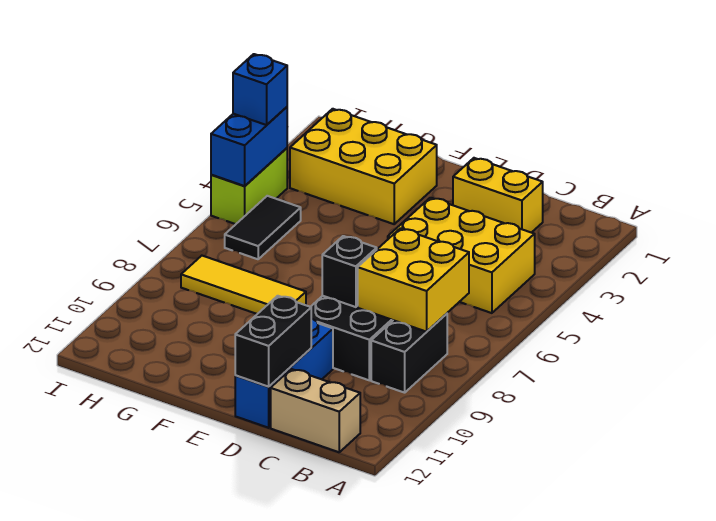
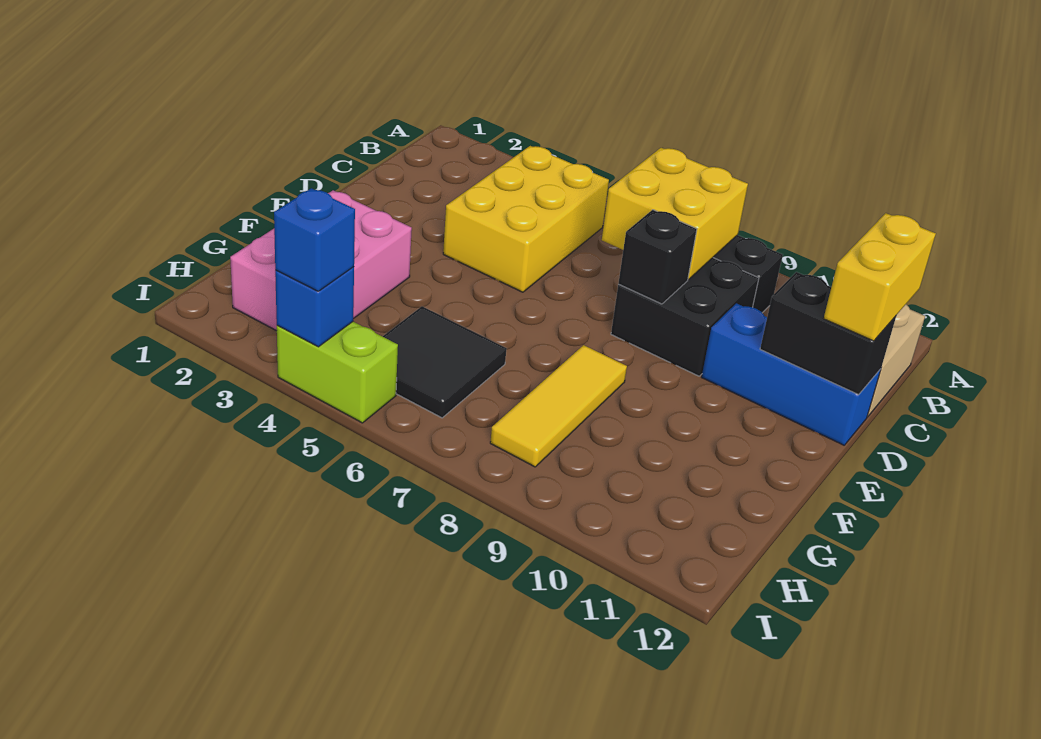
yellow 1x2 brick [453,158,543,233] -> yellow 1x2 brick moved to [824,213,936,341]
yellow 2x3 brick [290,109,437,224] -> pink 2x3 brick [230,190,412,331]
black 1x2 tile [225,196,301,259] -> black 2x2 tile [383,306,507,418]
blue 1x2 brick [211,107,287,186] -> blue 1x1 brick [275,267,354,347]

